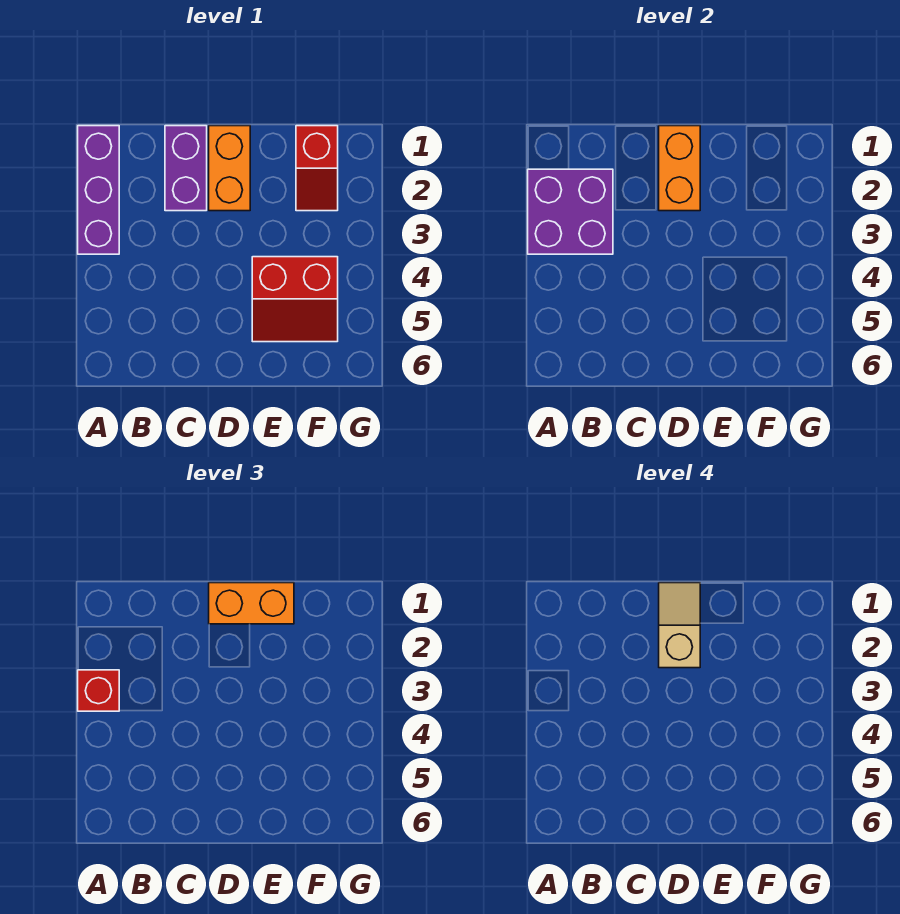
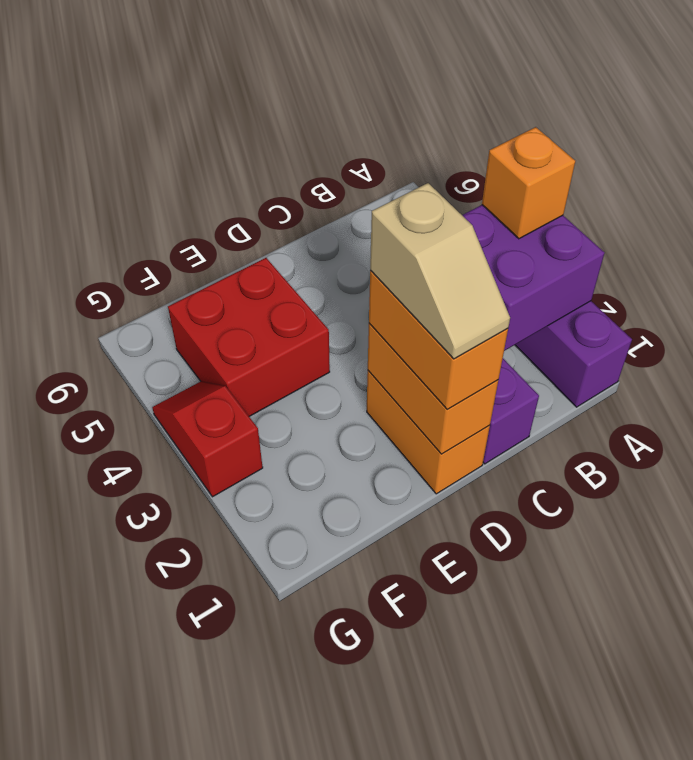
red 1x1 brick [78,670,119,711] -> orange 1x1 brick [482,127,575,239]
orange 1x2 brick [209,583,294,624] -> orange 1x2 brick turned to [369,271,508,410]
red 2x2 slope [252,257,338,342] -> red 2x2 brick [168,258,330,416]
red 1x2 slope [296,126,338,211] -> red 1x2 slope moved to [152,381,263,497]

